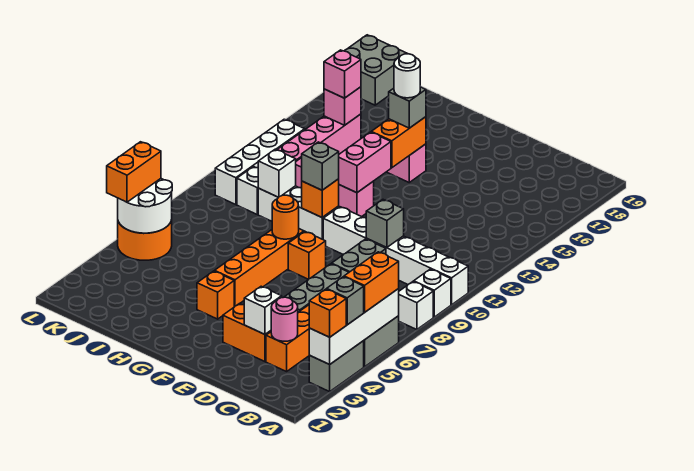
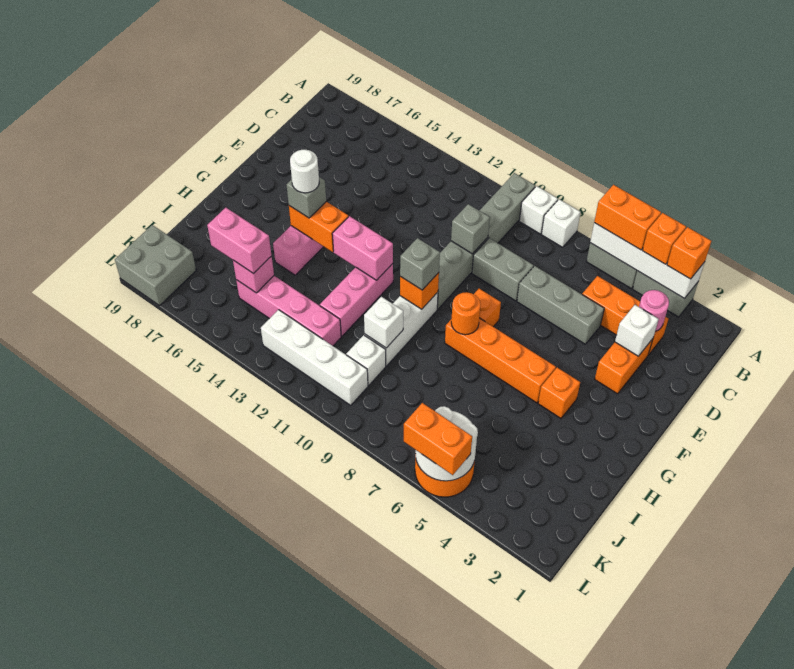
grey 1x1 brick [327,277,364,325] -> orange 1x1 brick [643,213,686,264]
white 1x6 brick [323,207,468,305] -> grey 1x6 brick [437,173,535,309]
pink 1x1 brick [324,50,361,98] -> pink 1x2 brick [207,208,272,274]

